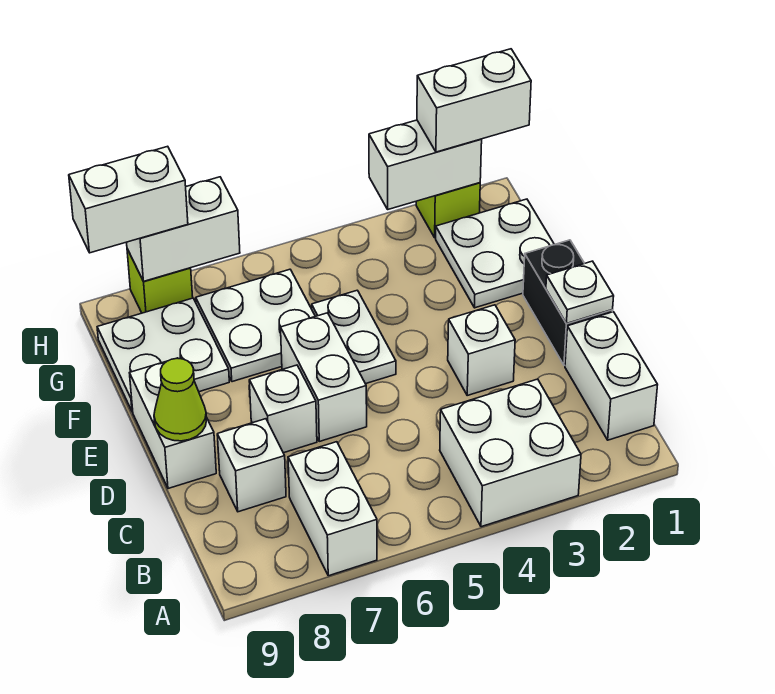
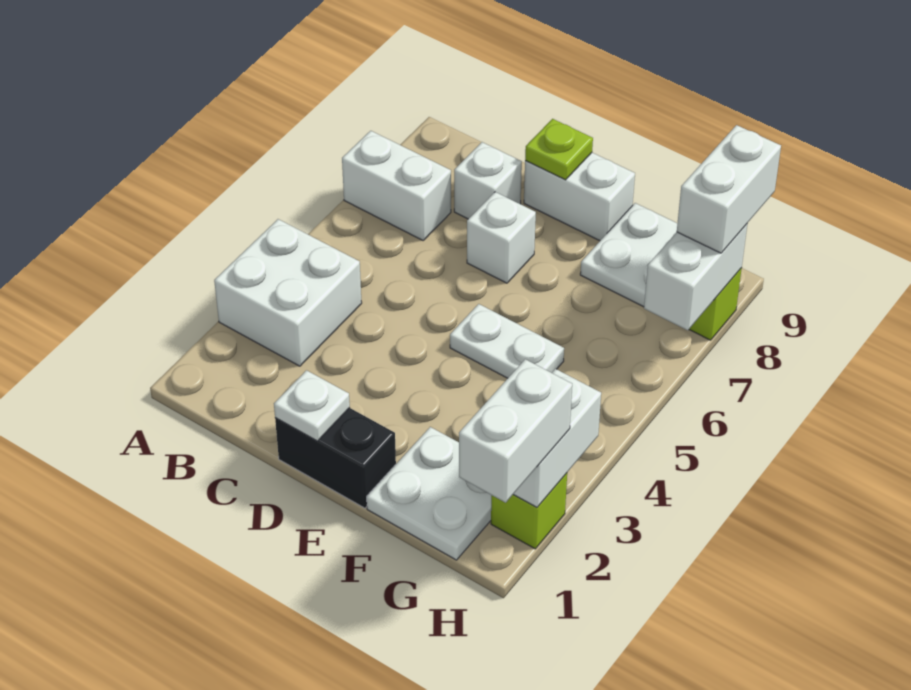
white 1x2 brick [565,312,657,440] -> none
white 1x1 brick [448,305,515,395] -> none
white 1x2 brick [281,313,367,441] -> none
lime 1x1 cone [154,358,207,441] -> lime 1x1 plate [525,119,593,180]
white 2x2 plate [196,269,315,382] -> none

